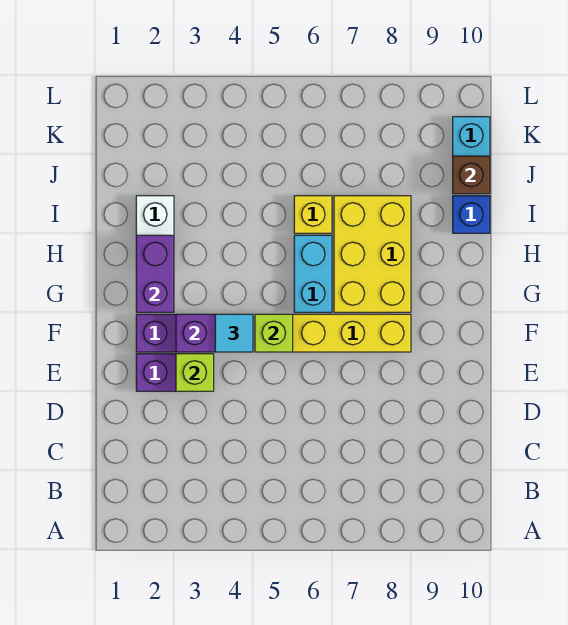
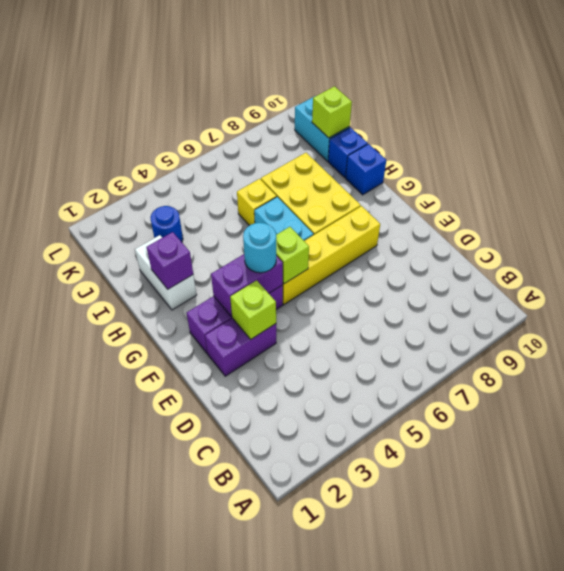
cyan 1x1 tile [215,314,253,352] -> cyan 1x1 round brick [243,223,276,273]
purple 1x2 brick [136,235,174,312] -> purple 1x1 brick [146,232,193,289]
none -> blue 1x1 brick [346,144,386,195]
none -> blue 1x1 round brick [150,206,183,242]
brown 1x1 brick [453,156,490,194] -> lime 1x1 brick [312,86,352,138]

